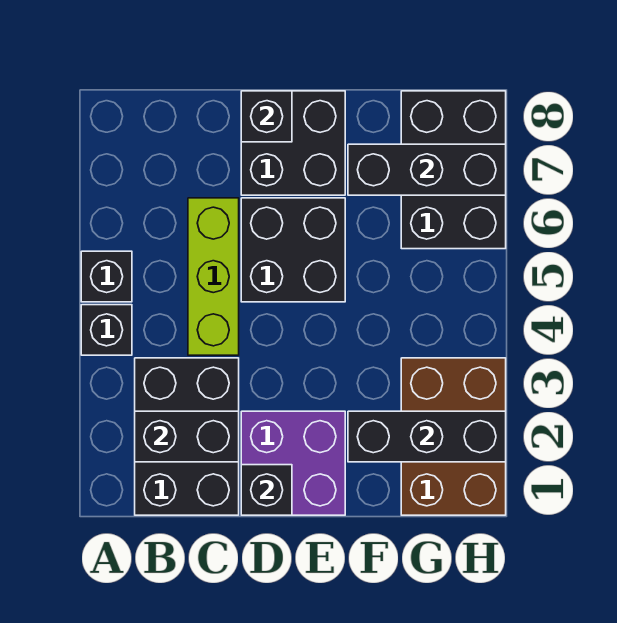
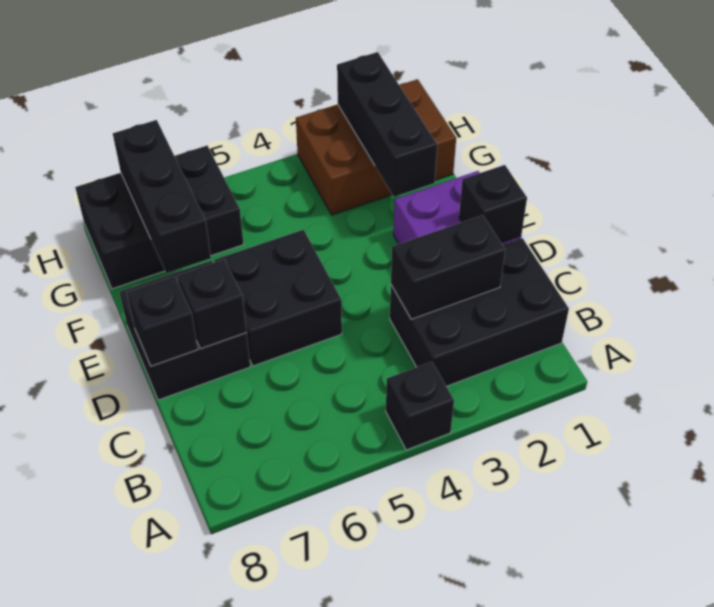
black 1x1 brick [81,251,132,302] -> black 1x1 brick moved to [177,259,247,349]
black 1x2 brick [135,411,239,462] -> black 1x2 brick turned to [391,215,505,319]
lime 1x3 brick [188,198,239,355] -> none

